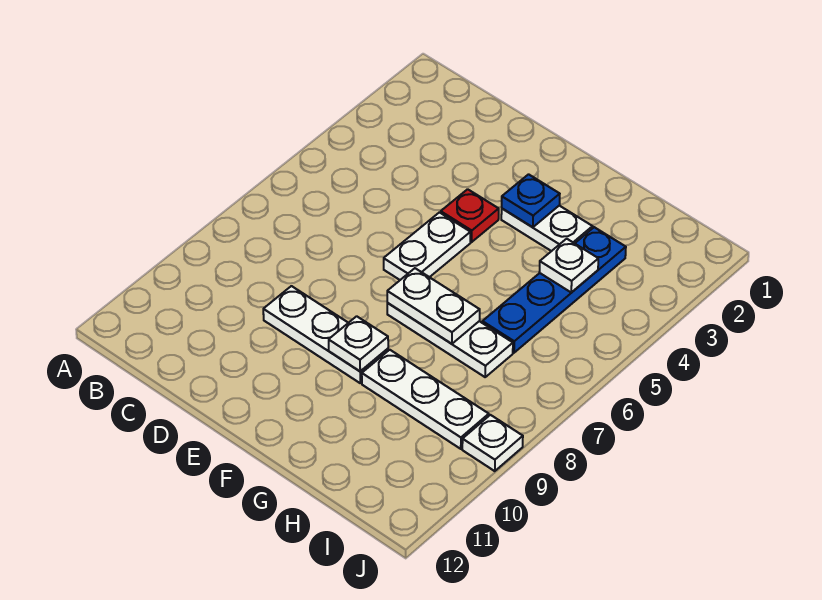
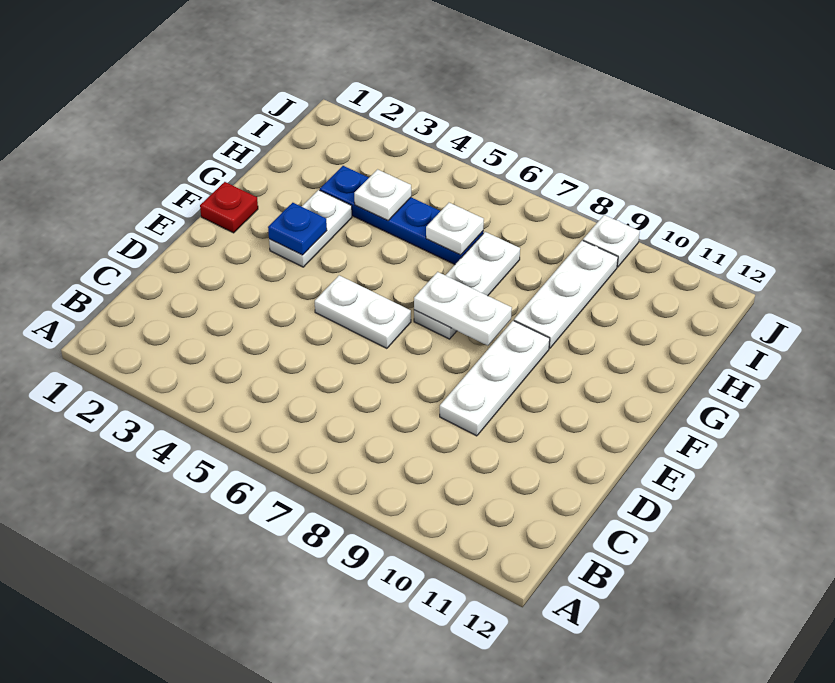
red 1x1 plate [441,189,499,242] -> red 1x1 plate moved to [200,182,258,233]
white 1x2 plate [387,268,480,344] -> white 1x2 plate turned to [414,272,512,346]
white 1x1 plate [329,316,388,371] -> white 1x1 plate moved to [426,203,484,255]

